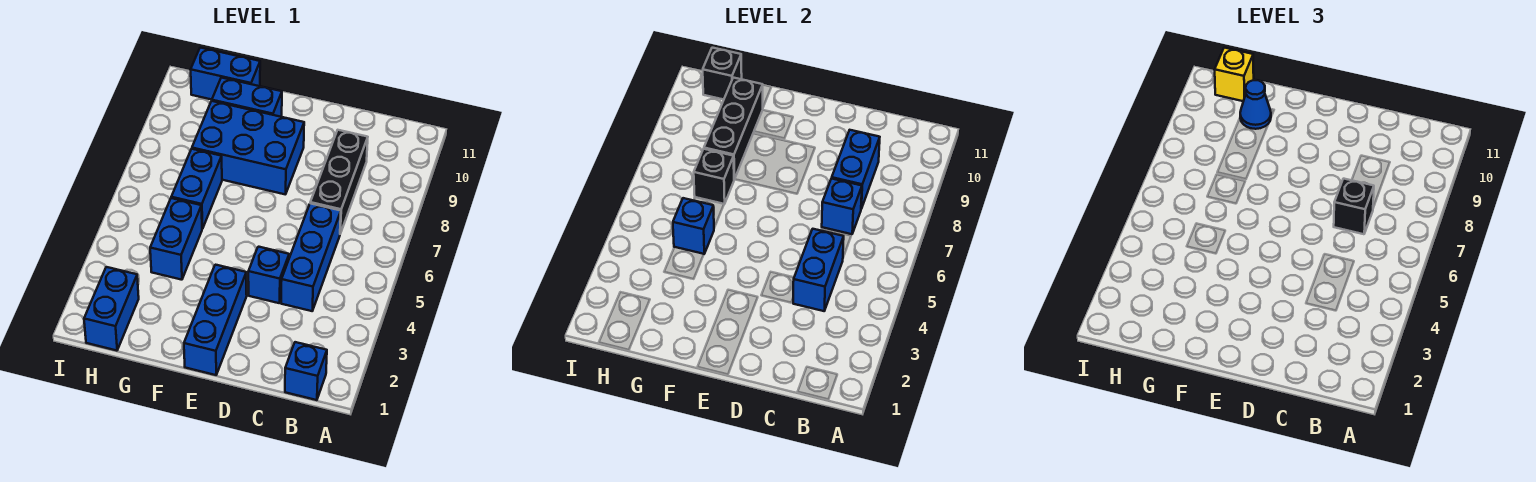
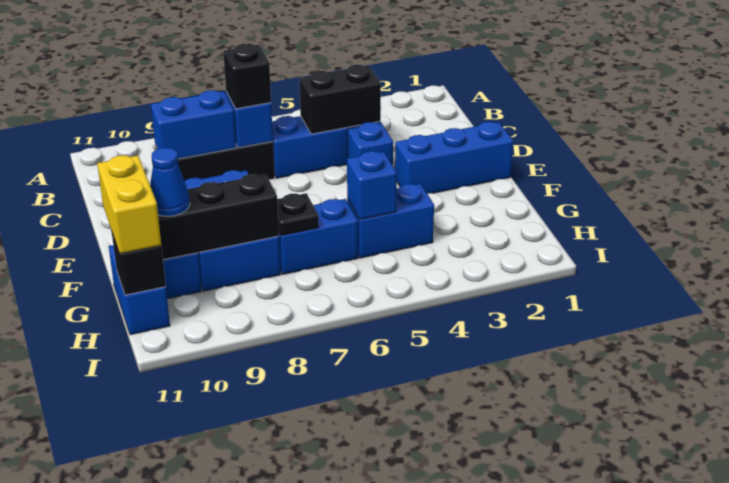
blue 1x1 brick [285,342,327,400] -> none
blue 1x2 brick [793,229,844,311] -> black 1x2 brick [299,65,381,134]
black 1x1 brick [694,149,734,204] -> black 1x1 plate [277,193,319,236]
blue 1x2 brick [84,267,139,351] -> none
yellow 1x1 brick [1215,48,1254,101] -> yellow 1x2 brick [97,155,161,254]

